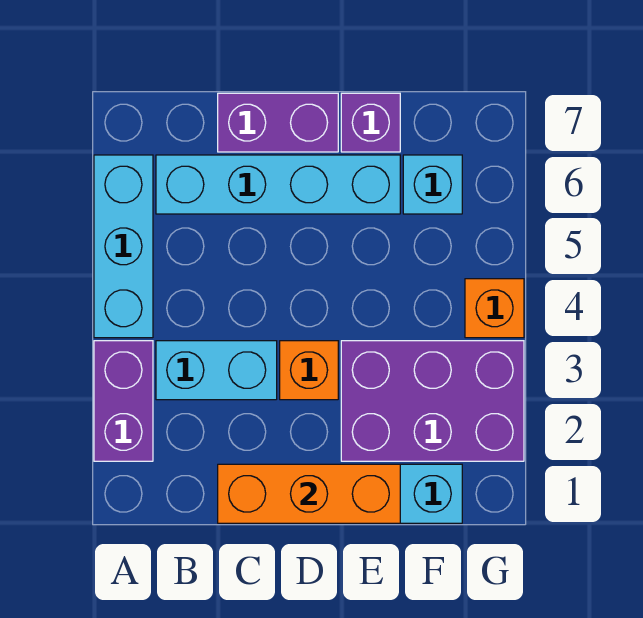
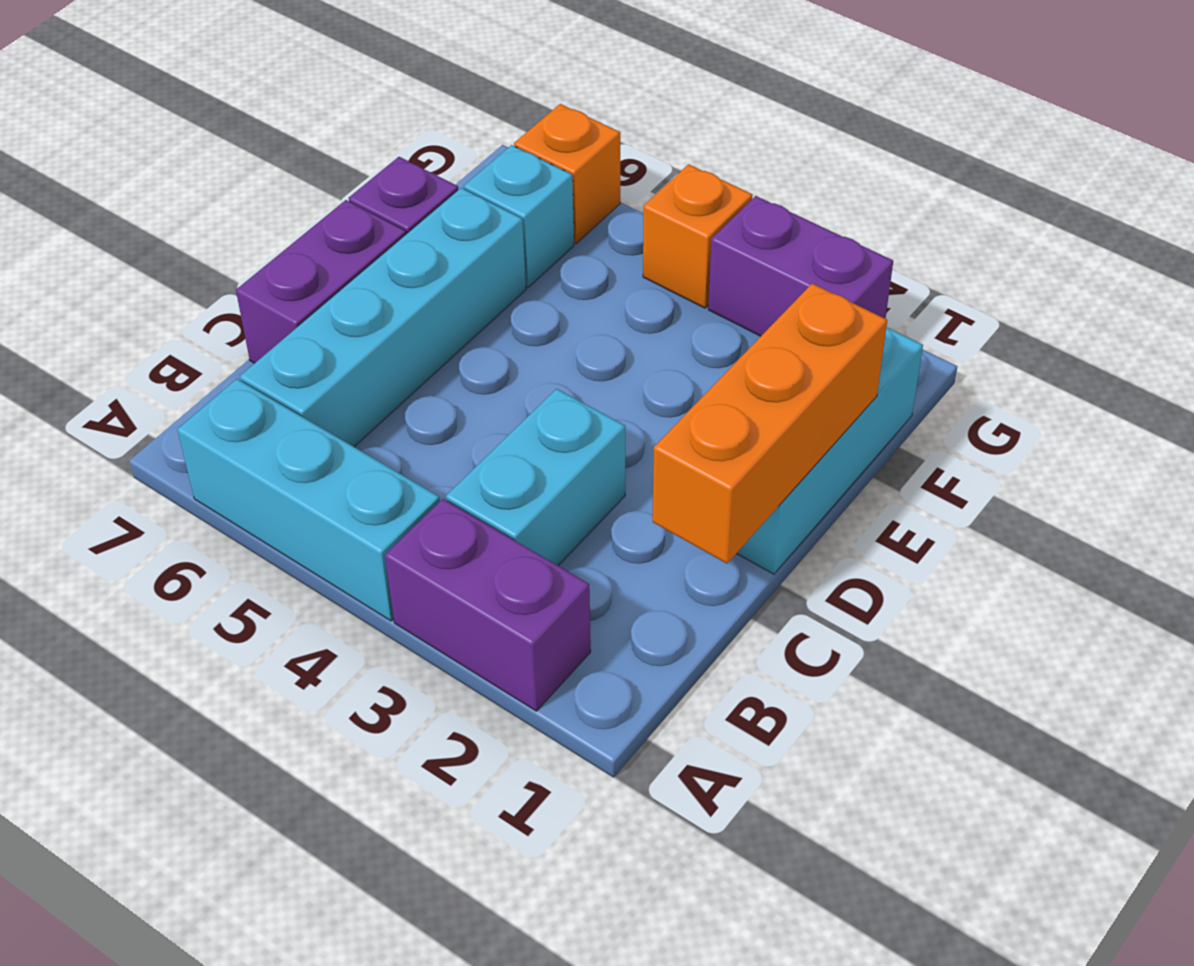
orange 1x1 brick [280,341,338,400] -> orange 1x1 brick moved to [514,104,620,243]
purple 2x3 brick [341,341,524,461] -> purple 1x2 brick [708,196,893,336]

